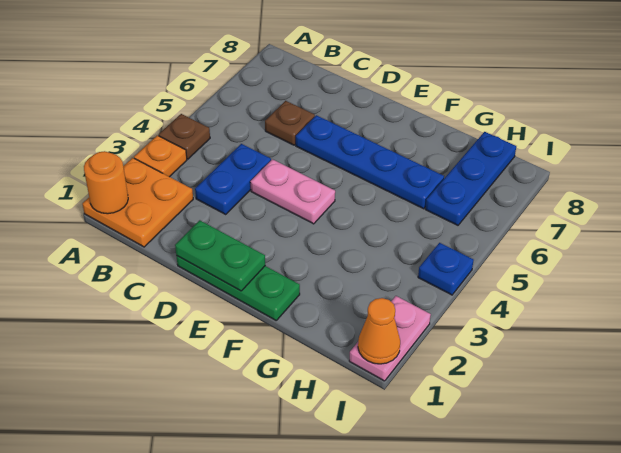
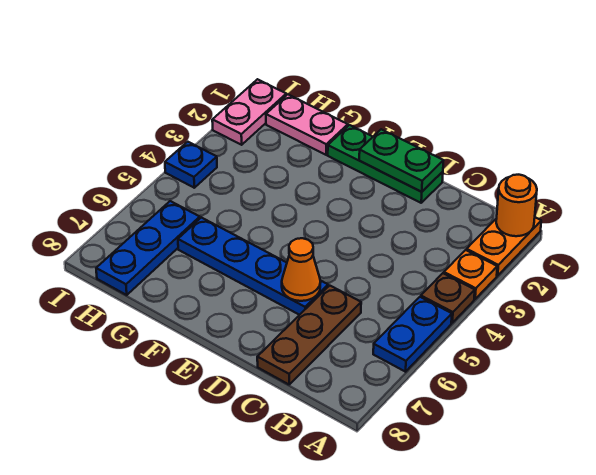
orange 2x2 plate [83,158,193,247] -> orange 1x2 plate [467,217,541,276]
blue 1x2 plate [195,144,271,214] -> blue 1x2 plate moved to [373,297,452,372]
brown 1x1 plate [265,101,315,145] -> brown 1x3 plate [257,286,361,384]
pink 1x2 plate [250,159,335,224] -> pink 1x2 plate moved to [266,95,348,155]
orange 1x1 cone [358,298,400,364] -> orange 1x1 cone moved to [282,238,321,301]

